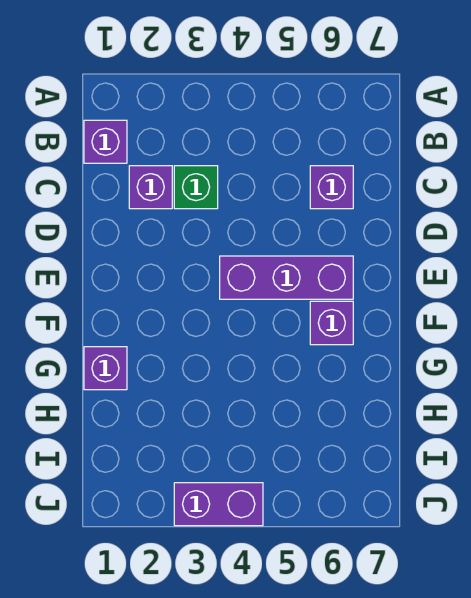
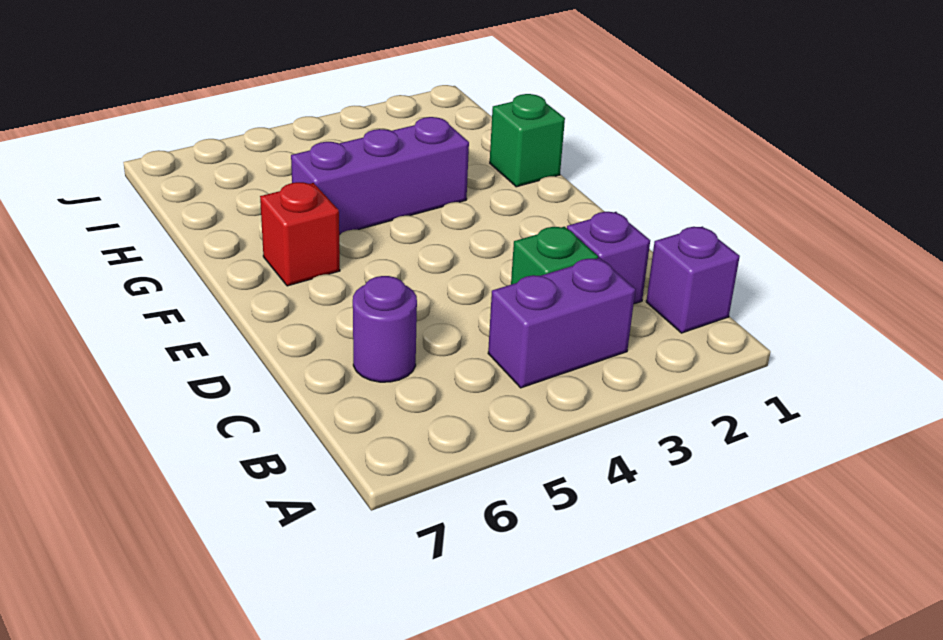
purple 1x1 brick [310,166,353,209] -> purple 1x1 round brick [353,276,417,382]
purple 1x3 brick [220,256,353,299] -> purple 1x3 brick moved to [291,117,469,235]
purple 1x1 brick [310,301,353,345] -> red 1x1 brick [260,182,340,286]
purple 1x1 brick [84,347,127,390] -> green 1x1 brick [490,94,565,187]
purple 1x2 brick [174,483,263,526] -> purple 1x2 brick moved to [488,258,635,388]

